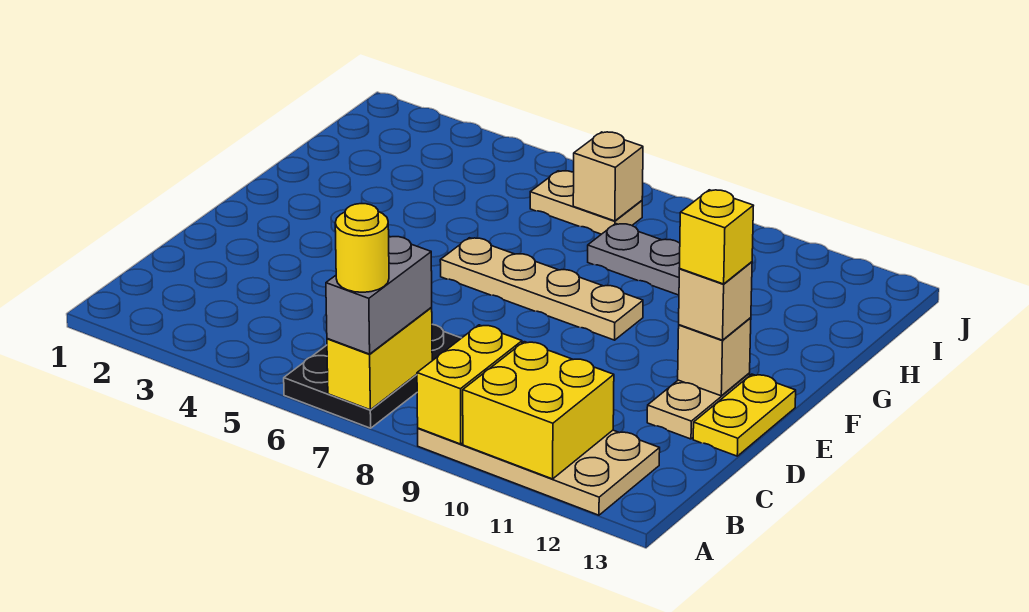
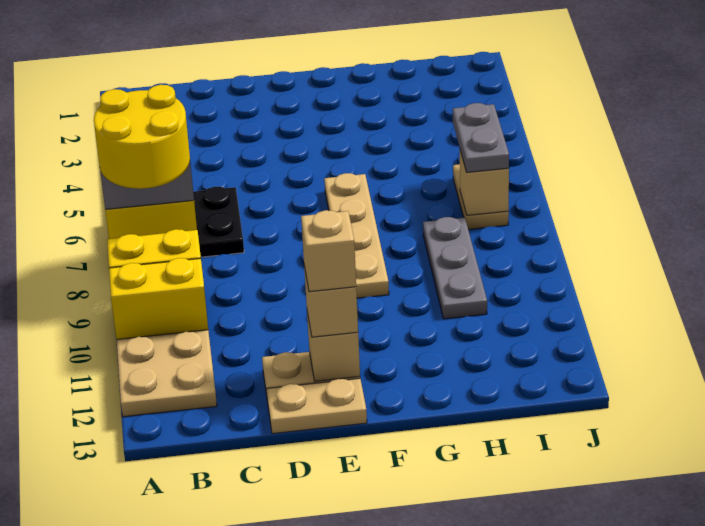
yellow 1x1 round brick [335,204,389,292] -> yellow 2x2 round brick [94,85,190,189]
yellow 2x2 brick [463,342,614,479] -> yellow 1x2 brick [109,258,208,339]
yellow 1x2 plate [693,374,796,456] -> tan 1x2 plate [267,378,367,434]
yellow 1x1 brick [679,190,754,284] -> tan 1x1 brick [301,210,356,292]
none -> grey 1x2 plate [453,103,509,172]

